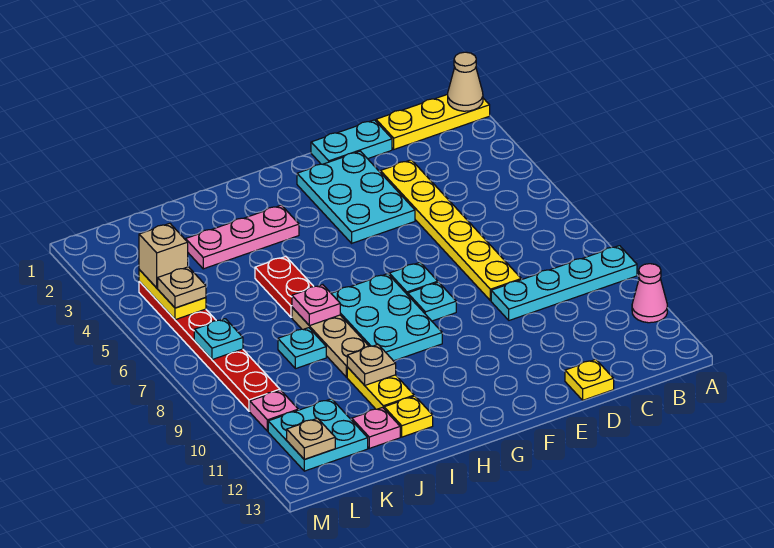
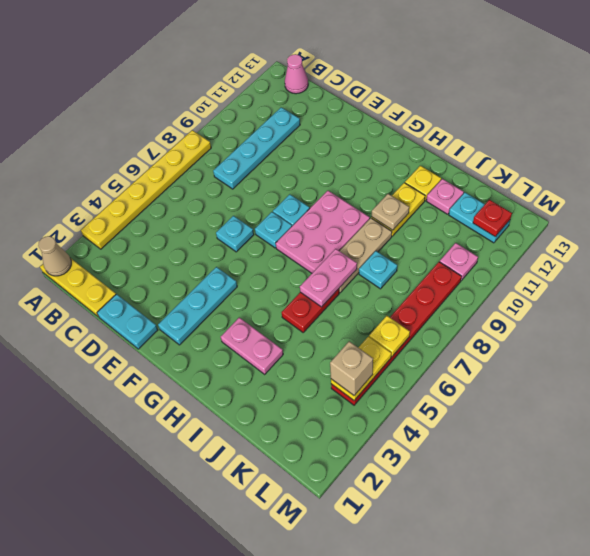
cyan 1x4 plate [491,246,637,320] -> cyan 1x4 plate turned to [213,107,300,189]
pink 1x1 cone [632,264,667,323] -> pink 1x1 cone moved to [285,54,308,94]
yellow 1x6 plate [380,160,521,301] -> yellow 1x6 plate moved to [81,130,211,249]
yellow 1x1 plate [565,359,614,400] -> yellow 1x1 plate moved to [369,316,410,356]
cyan 2x3 plate [297,151,415,243] -> cyan 1x3 plate [158,267,237,345]
cyan 2x3 plate [331,274,442,361] -> pink 2x3 plate [276,191,370,273]
pink 1x3 plate [186,205,299,269] -> pink 1x2 plate [221,317,283,374]
pink 1x1 plate [292,285,340,326] -> pink 1x2 plate [300,249,357,307]
cyan 2x2 plate [268,399,368,471] -> cyan 1x2 plate [449,193,510,243]
tan 1x1 plate [158,267,206,308] -> none
cyan 1x1 plate [194,319,243,360] -> cyan 1x1 plate moved to [216,216,254,252]
tan 1x1 plate [287,418,335,459] -> red 1x1 plate [473,200,512,237]

